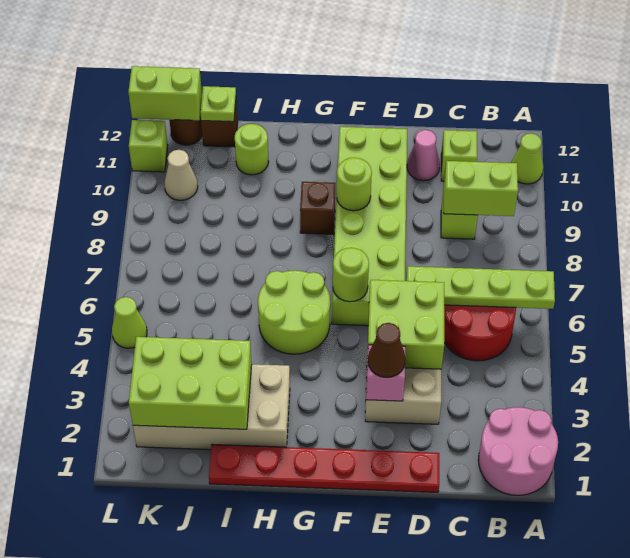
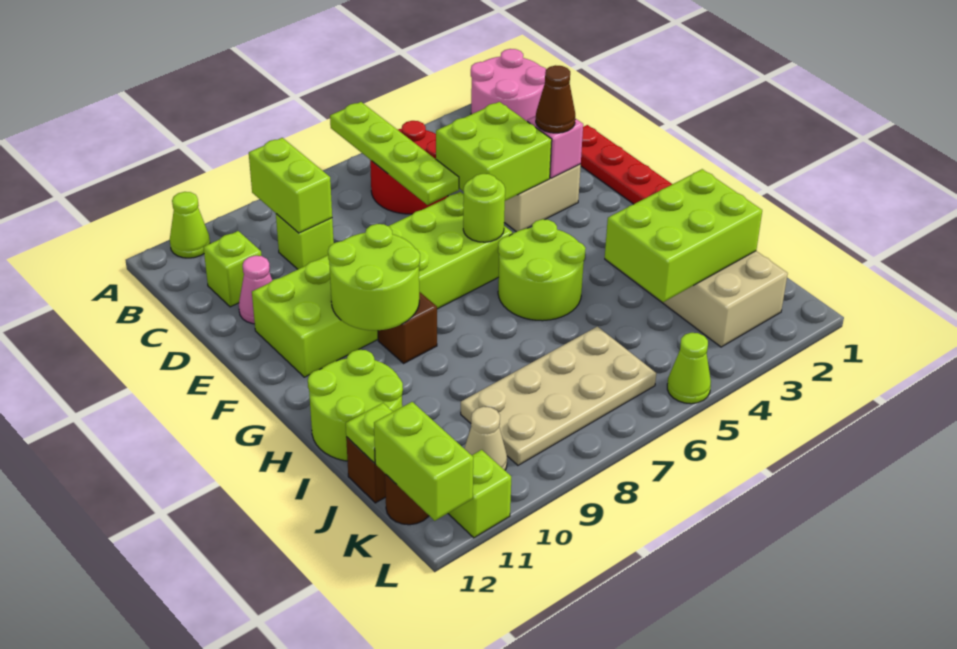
lime 1x1 round brick [337,158,372,211] -> lime 2x2 round brick [328,224,420,331]
lime 2x3 brick [129,337,252,429] -> lime 2x3 brick turned to [605,169,762,302]
lime 1x1 round brick [235,124,269,175] -> lime 2x2 round brick [308,350,403,461]
none -> tan 2x4 plate [461,327,656,465]

